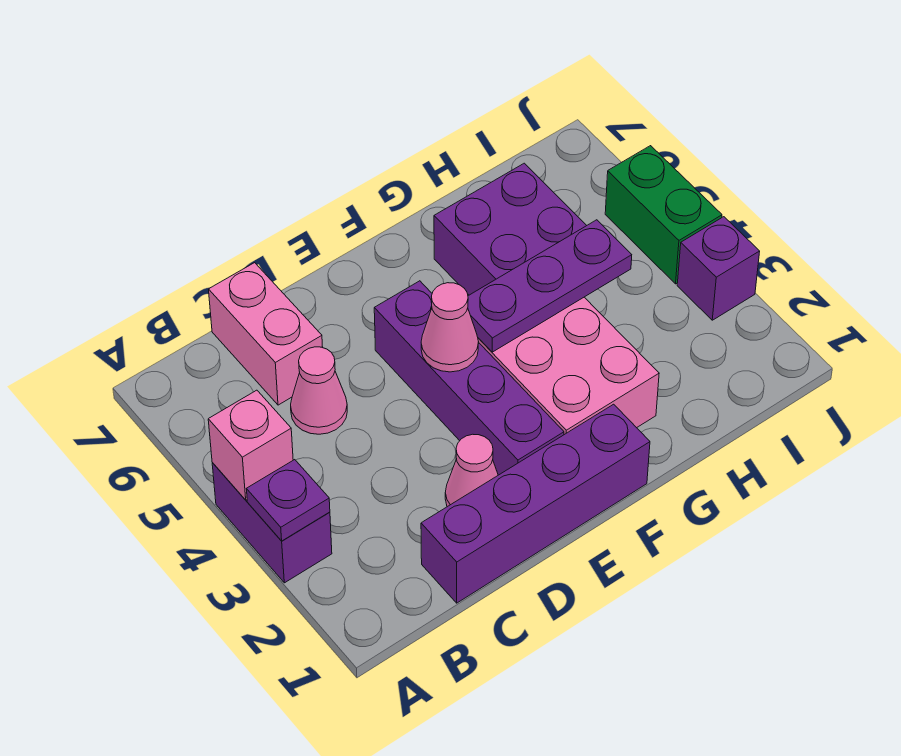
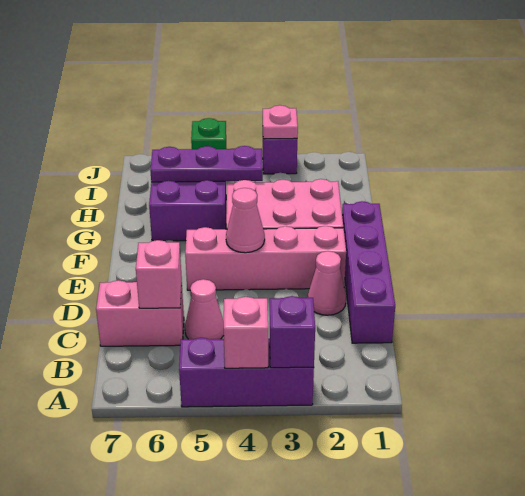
purple 1x2 brick [212,463,332,583] -> purple 1x3 brick [179,338,314,407]
purple 1x1 plate [247,460,330,541] -> purple 1x1 brick [270,296,315,368]
none -> pink 1x1 brick [136,240,182,308]
purple 1x4 brick [374,281,564,475] -> pink 1x4 brick [185,226,346,290]
purple 1x3 plate [468,220,632,352] -> purple 1x3 plate turned to [150,146,263,182]
none -> pink 1x1 plate [263,105,298,139]
green 1x2 brick [605,146,722,284] -> green 1x1 brick [191,118,227,149]

